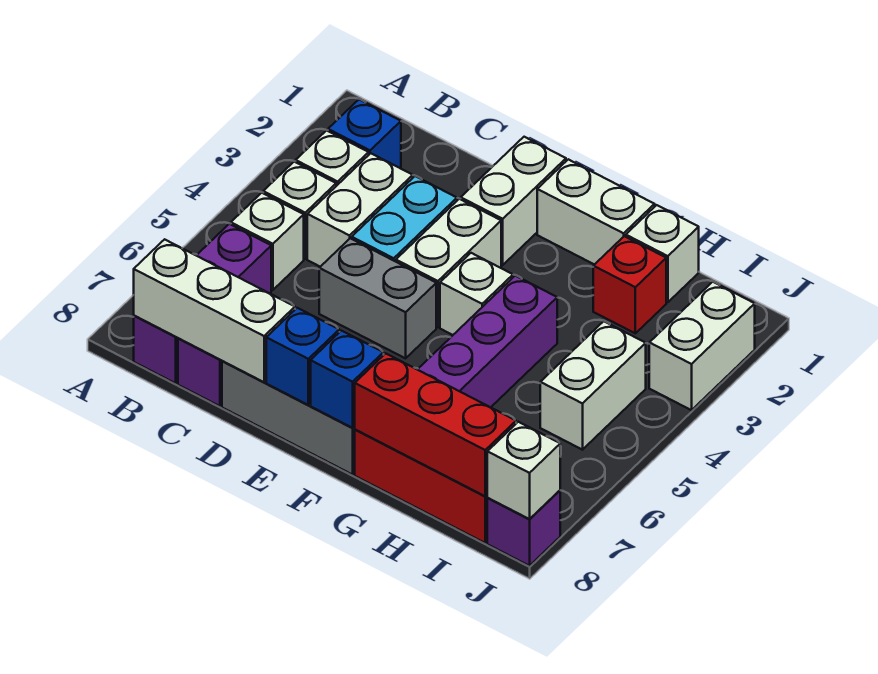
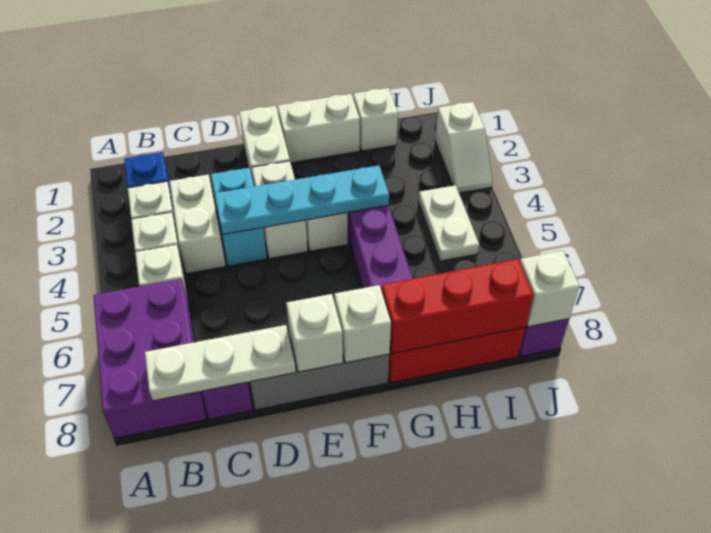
purple 1x3 brick [134,224,271,383] -> purple 2x3 brick [93,279,206,438]
white 1x3 brick [134,239,295,382] -> white 1x3 plate [145,325,296,401]
none -> cyan 1x4 plate [215,165,389,235]
grey 1x2 brick [319,238,436,358] -> none
blue 1x1 brick [266,308,339,405] -> white 1x1 brick [286,294,343,372]
blue 1x1 brick [311,331,383,428] -> white 1x1 brick [334,285,391,363]
red 1x1 brick [593,236,666,333] -> none
white 1x2 brick [540,321,646,450] -> white 1x2 plate [418,185,479,261]
white 1x2 brick [649,282,755,410] -> white 1x2 slope [435,102,492,193]

